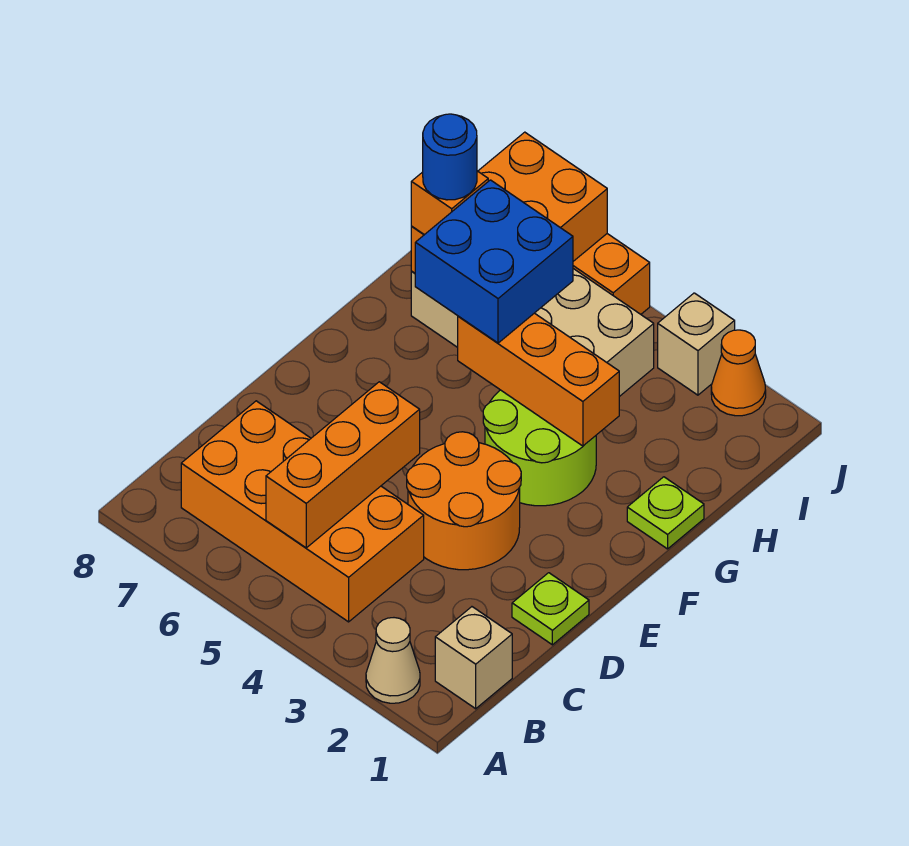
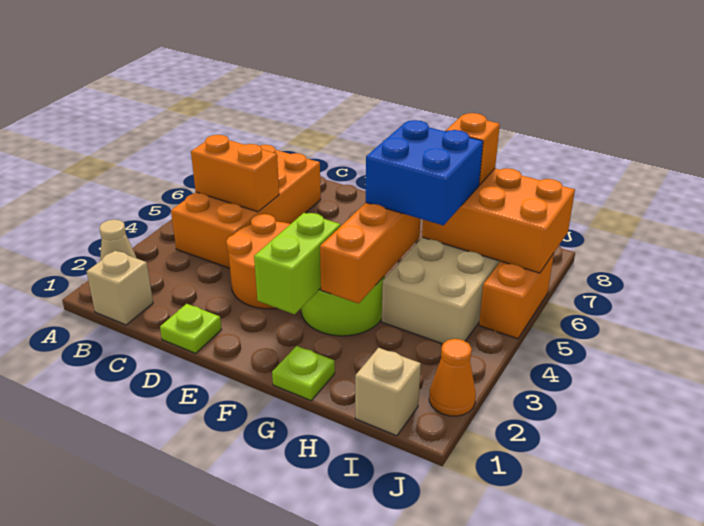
orange 1x3 brick [266,382,420,548] -> orange 1x2 brick [191,135,279,212]
none -> lime 1x2 brick [254,213,341,314]
blue 1x1 round brick [423,114,477,200] -> none
tan 1x1 brick [658,293,735,395] -> tan 1x1 brick moved to [355,348,421,436]

